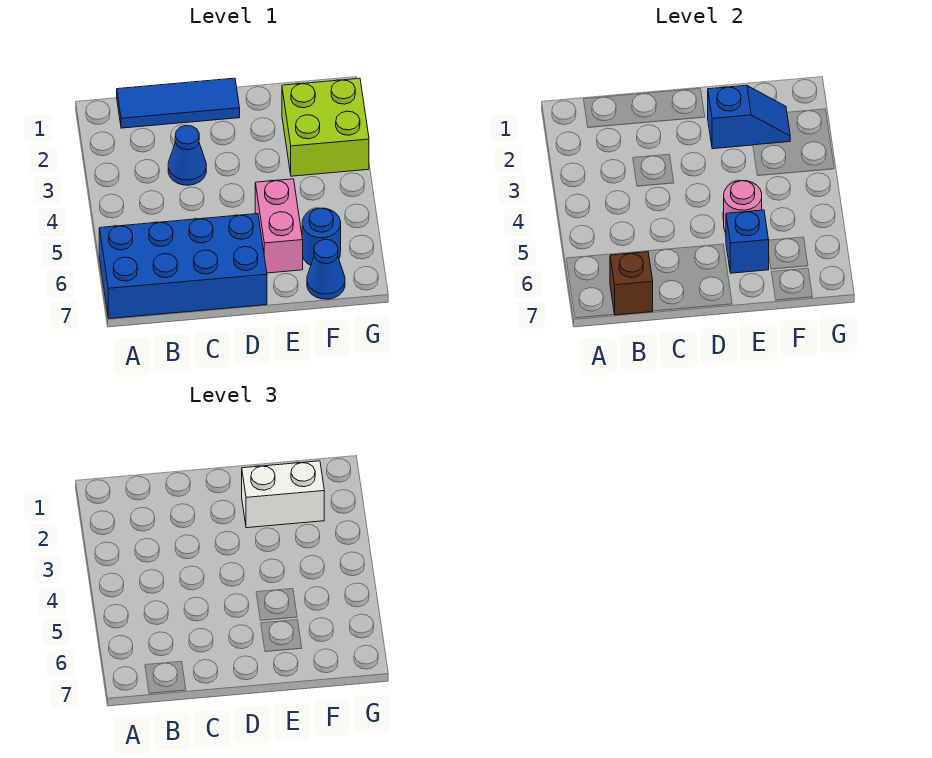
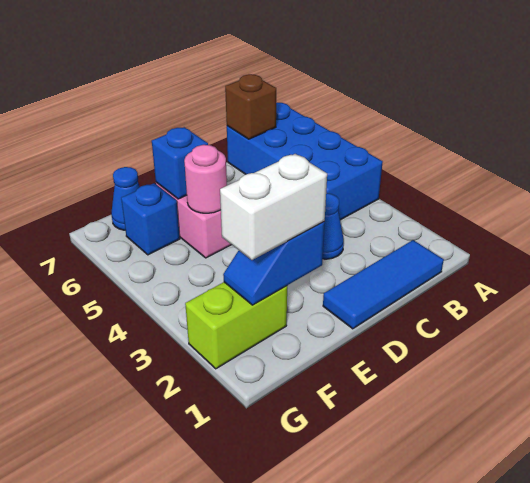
blue 2x4 brick [99,214,267,319] -> blue 2x4 brick turned to [227,103,383,220]
lime 2x2 brick [282,78,369,176] -> lime 1x2 brick [185,282,287,369]
blue 1x1 round brick [302,208,341,265] -> blue 1x1 brick [121,183,180,255]

